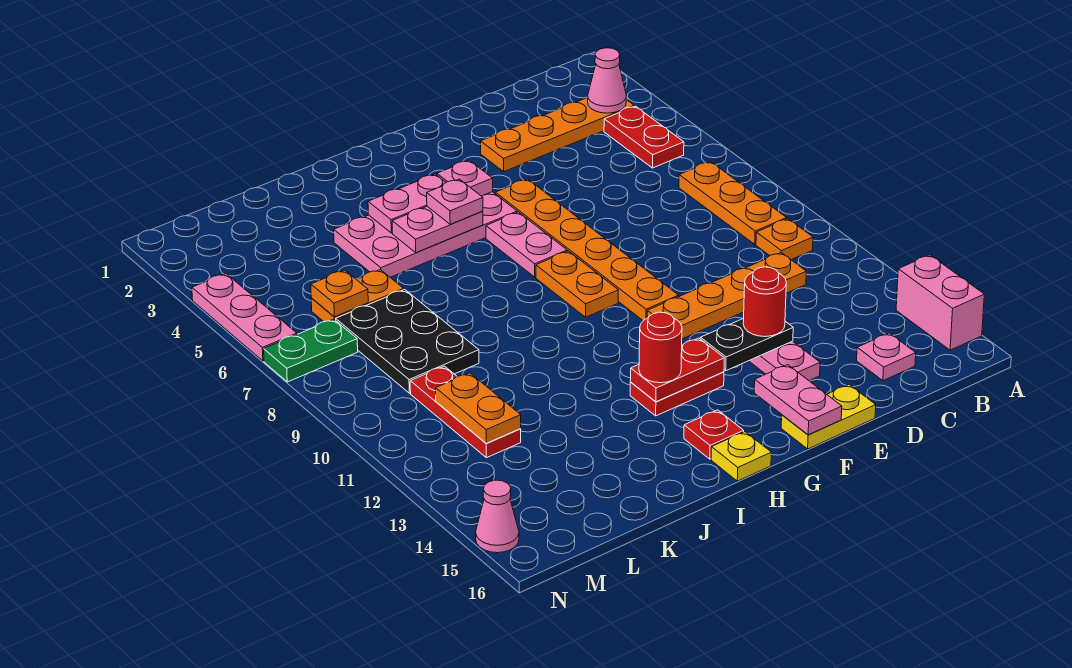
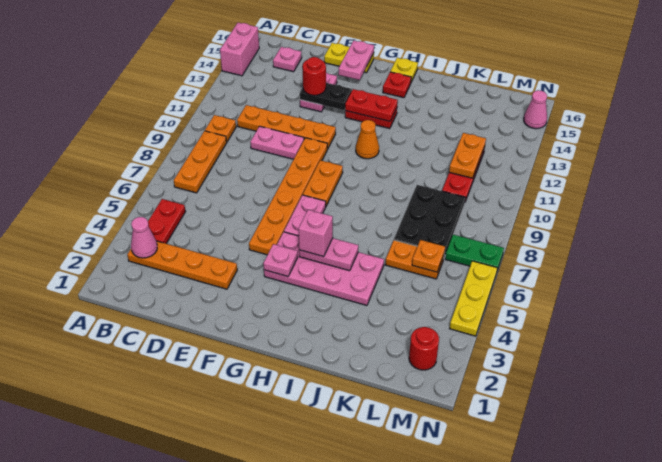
pink 1x2 plate [368,174,446,233] -> pink 1x2 plate moved to [250,126,304,159]
pink 1x1 plate [427,179,483,224] -> pink 1x1 brick [299,210,333,257]
none -> orange 1x1 cone [356,120,379,159]
red 1x1 round brick [639,312,682,383] -> red 1x1 round brick moved to [409,327,439,370]
pink 1x3 plate [192,274,297,361] -> yellow 1x3 plate [450,261,497,336]

